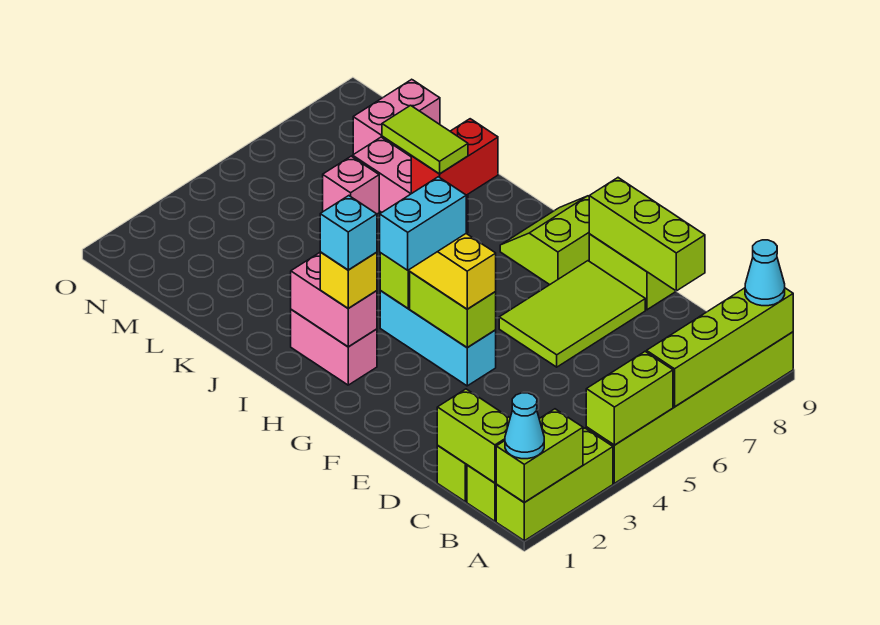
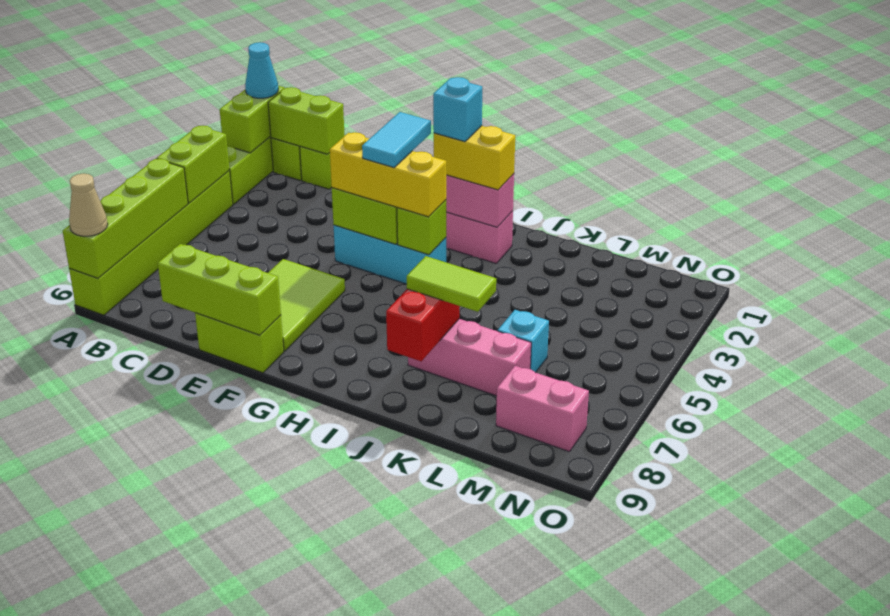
cyan 1x1 cone [745,240,785,306] -> tan 1x1 cone [69,173,108,236]
cyan 1x2 brick [380,177,466,270] -> cyan 1x2 tile [362,112,431,167]
lime 2x2 slope [500,196,589,285] -> none
yellow 1x1 brick [320,252,377,308] -> yellow 1x2 brick [434,126,515,190]
pink 1x1 brick [323,156,379,214] -> cyan 1x1 brick [498,310,549,373]
pink 1x2 brick [353,79,440,155] -> pink 1x2 brick turned to [496,366,589,452]

